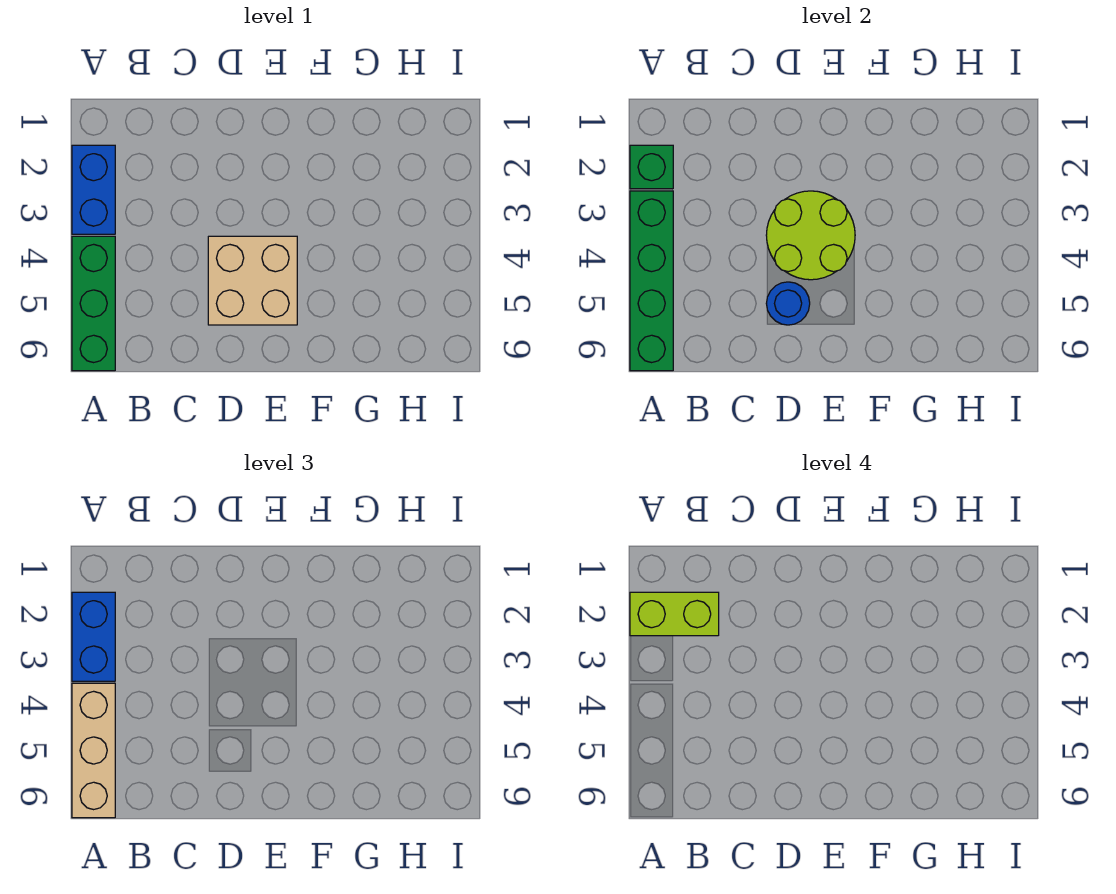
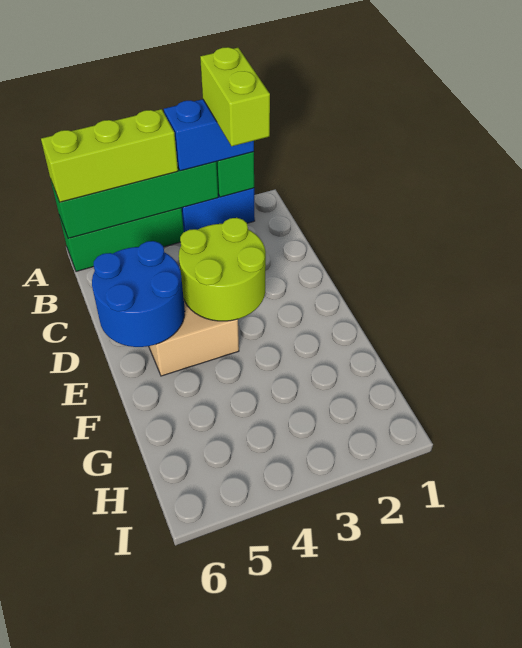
tan 1x3 brick [72,683,115,818] -> lime 1x3 brick [41,109,178,202]
blue 1x1 round brick [766,282,810,325] -> blue 2x2 round brick [92,241,185,347]

